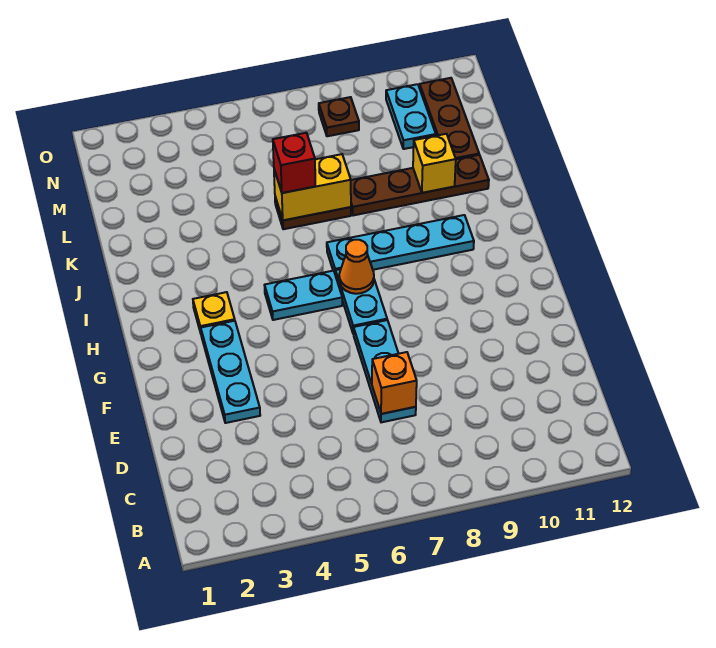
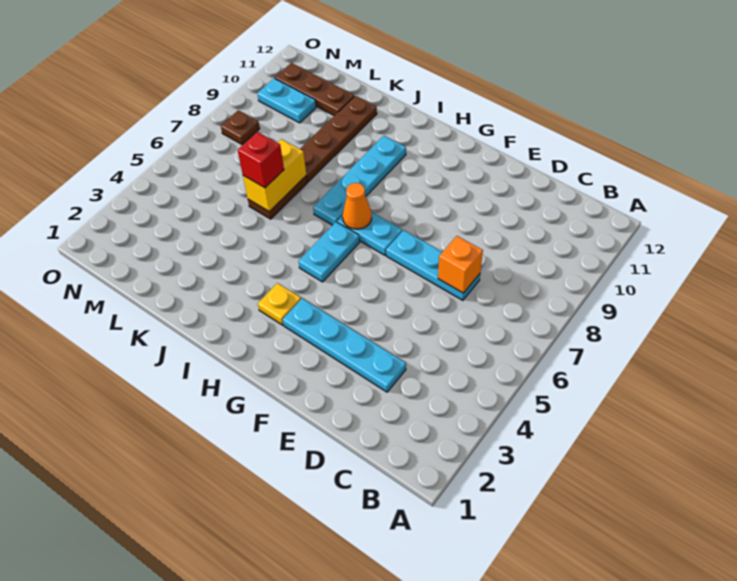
cyan 1x3 plate [201,321,260,423] -> cyan 1x4 plate [283,299,406,392]
yellow 1x1 brick [413,134,456,193] -> none

